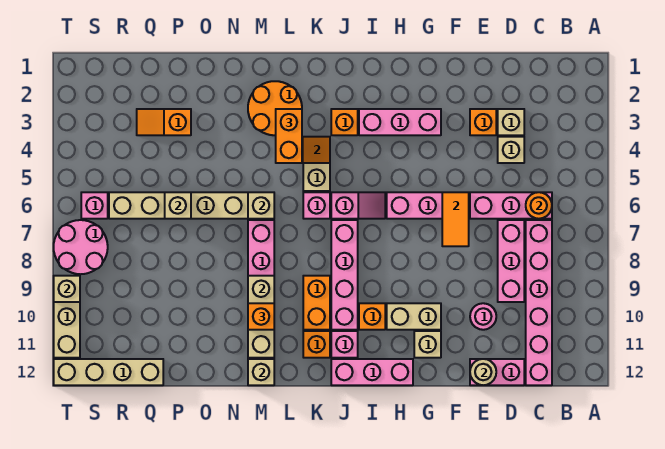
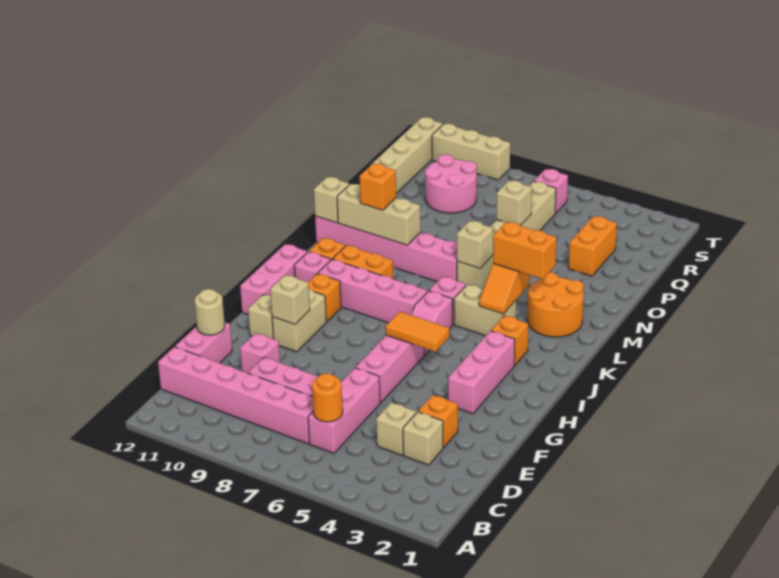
pink 1x1 round brick [470,303,496,330] -> pink 1x1 brick [240,333,280,373]
orange 1x2 tile [442,192,469,246] -> orange 1x2 tile moved to [386,312,449,352]
orange 1x2 slope [137,109,191,135] -> orange 1x2 brick [569,216,617,276]
pink 2x2 round brick [54,220,108,274] -> pink 2x2 round brick moved to [425,154,477,213]
tan 1x1 brick [54,276,80,302] -> tan 1x1 brick moved to [270,275,310,324]

